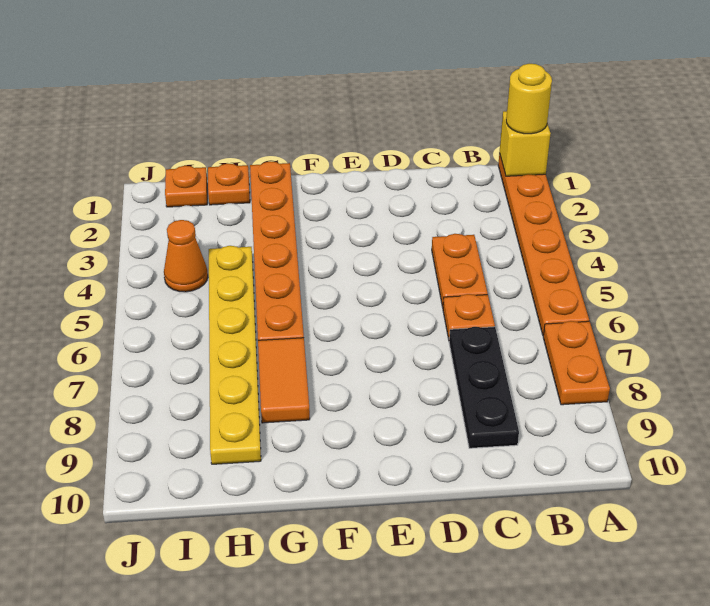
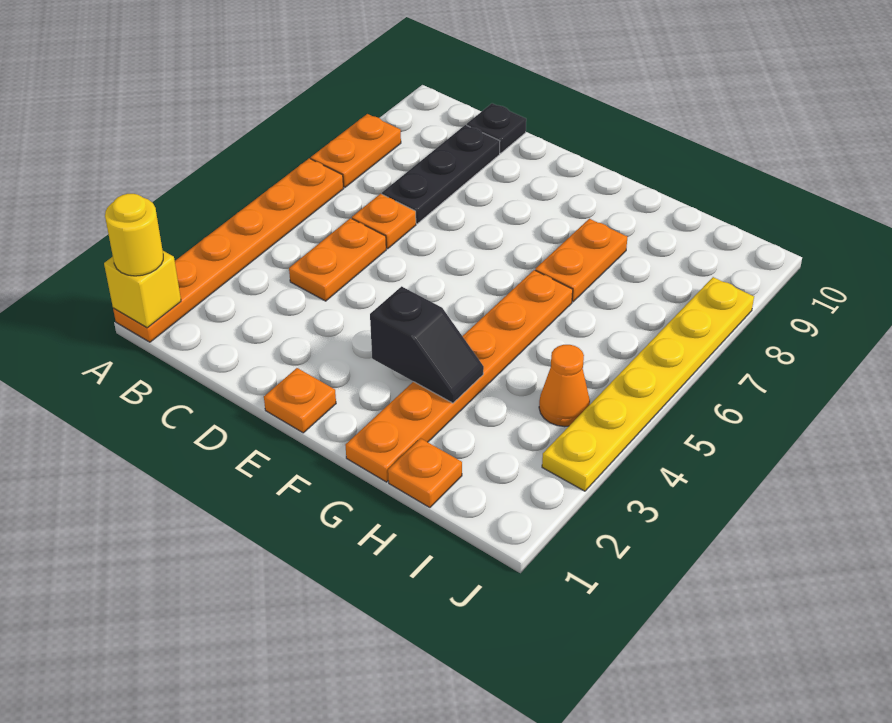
none -> black 1x1 plate [467,103,526,153]
none -> black 1x2 slope [370,286,484,403]
orange 1x2 tile [258,338,310,423] -> orange 1x2 plate [535,219,627,302]
yellow 1x6 plate [209,246,261,464] -> yellow 1x6 plate moved to [542,277,754,491]
orange 1x1 plate [165,166,207,207] -> orange 1x1 plate moved to [264,368,336,433]

